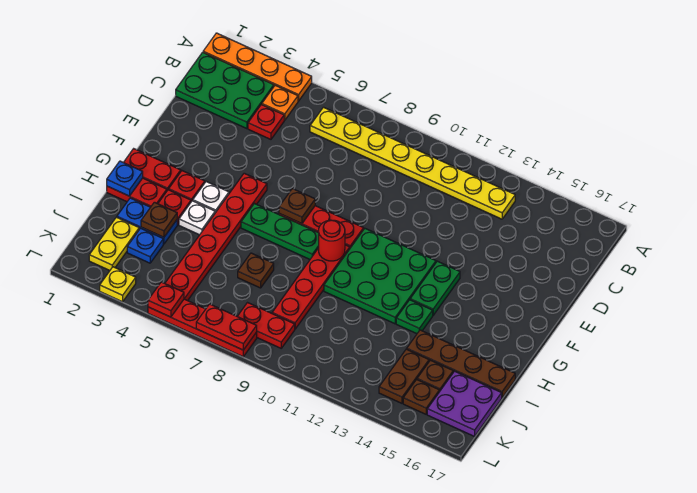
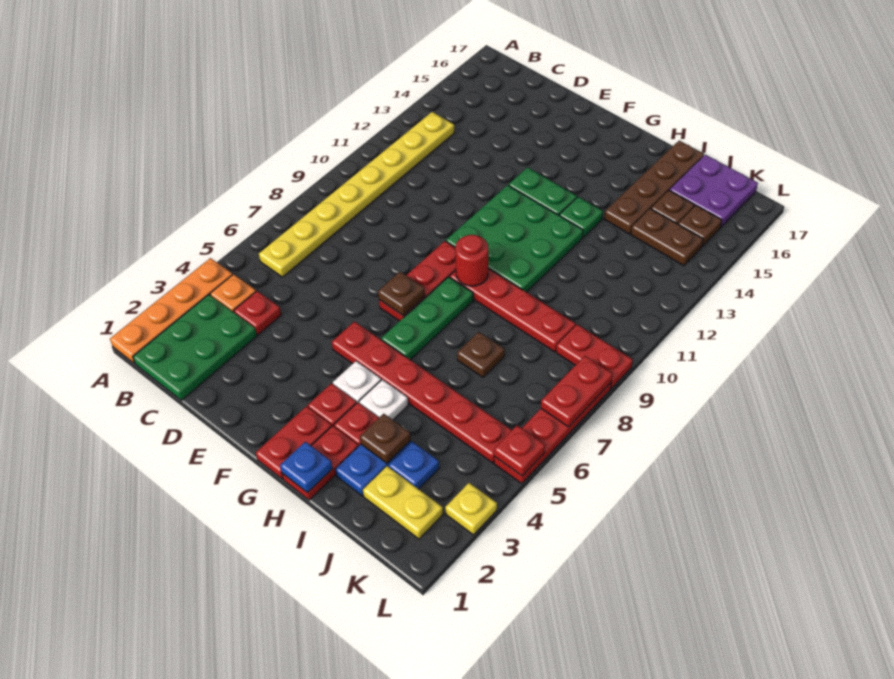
red 1x2 plate [237,303,295,348] -> red 1x2 plate turned to [556,324,633,389]

